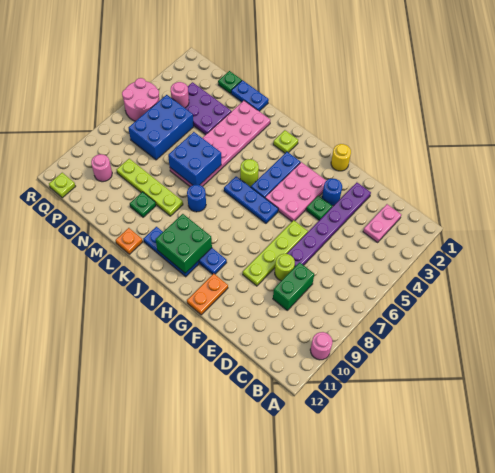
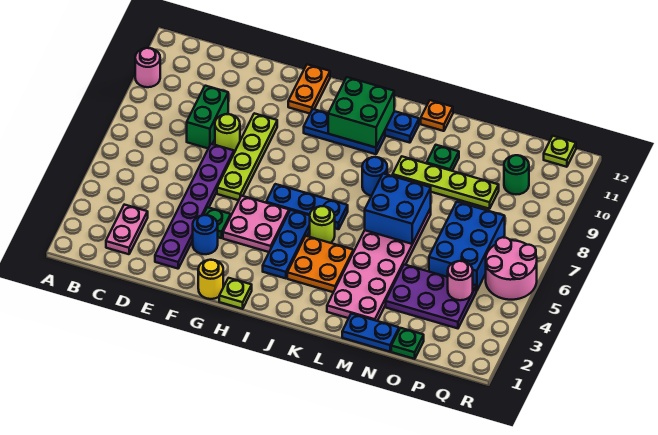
pink 2x3 plate [265,162,326,221] -> pink 2x2 plate [223,196,289,252]
lime 1x1 plate [273,130,298,153] -> lime 1x1 plate moved to [219,278,252,309]
none -> orange 2x2 plate [287,236,354,292]
pink 1x1 round brick [91,154,112,182] -> green 1x1 round brick [504,155,529,194]

